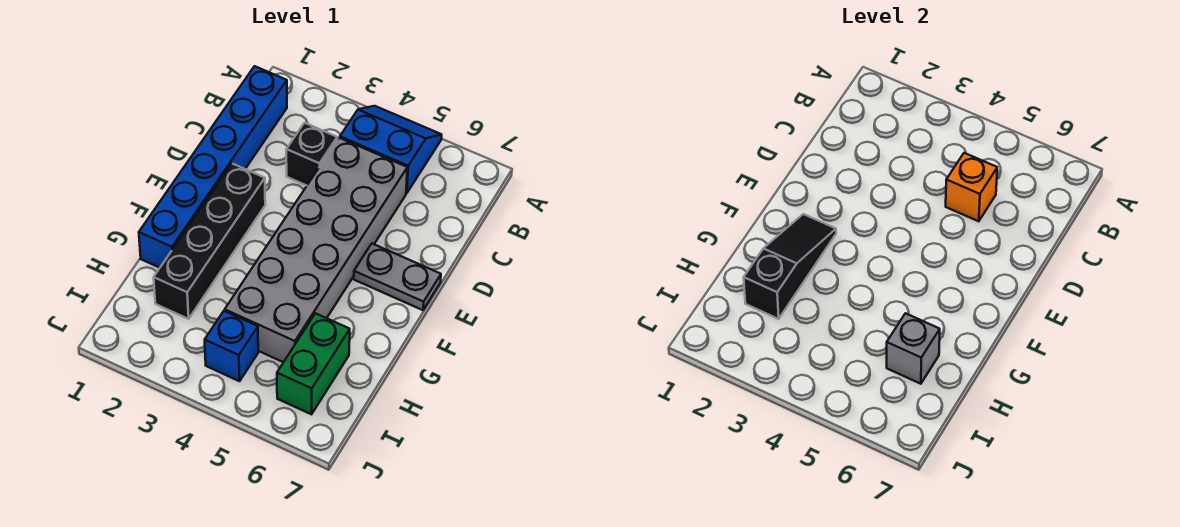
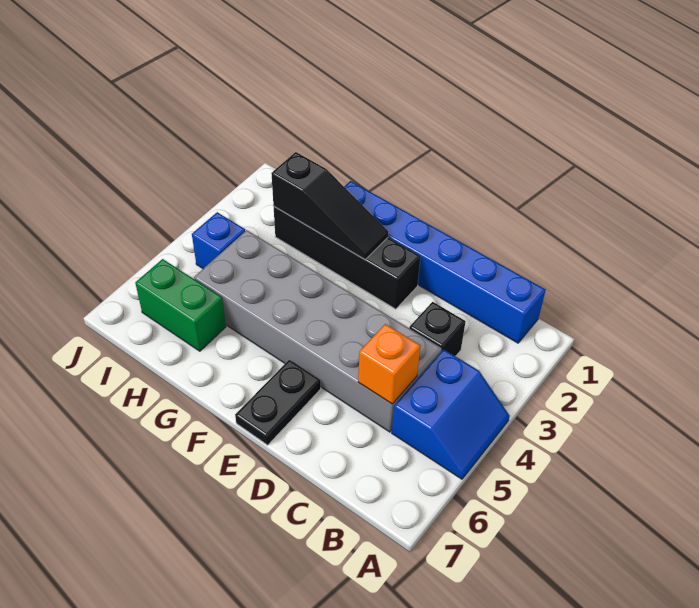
grey 1x2 plate [354,244,441,310] -> black 1x2 plate [235,360,321,445]
grey 1x1 brick [887,313,940,384] -> none

